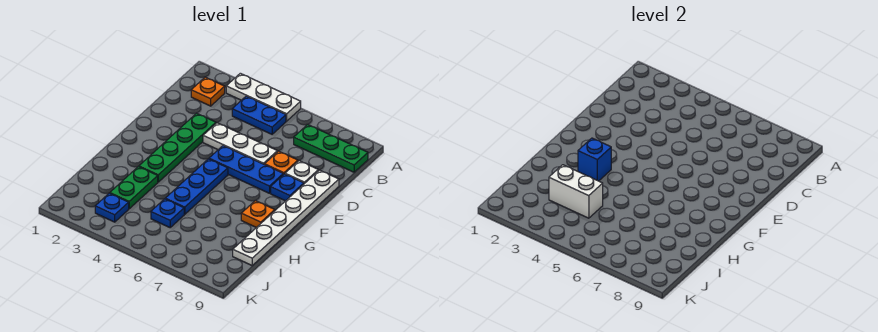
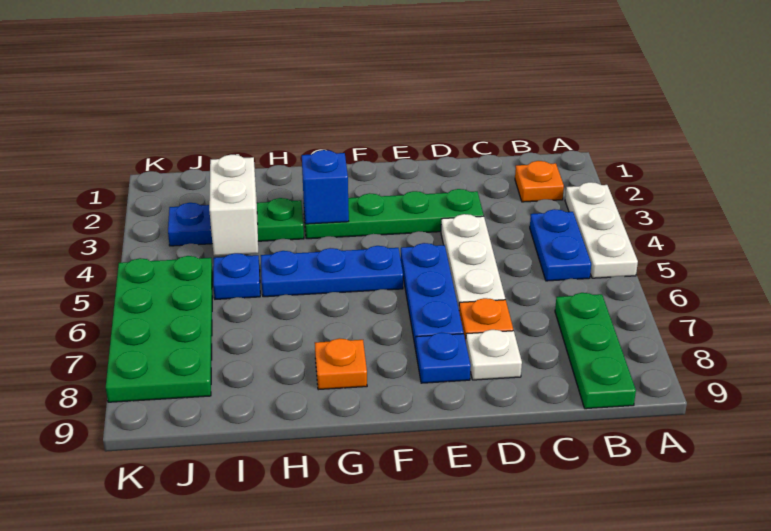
white 1x6 plate [233,170,339,265] -> none
none -> green 2x4 plate [106,256,213,402]

